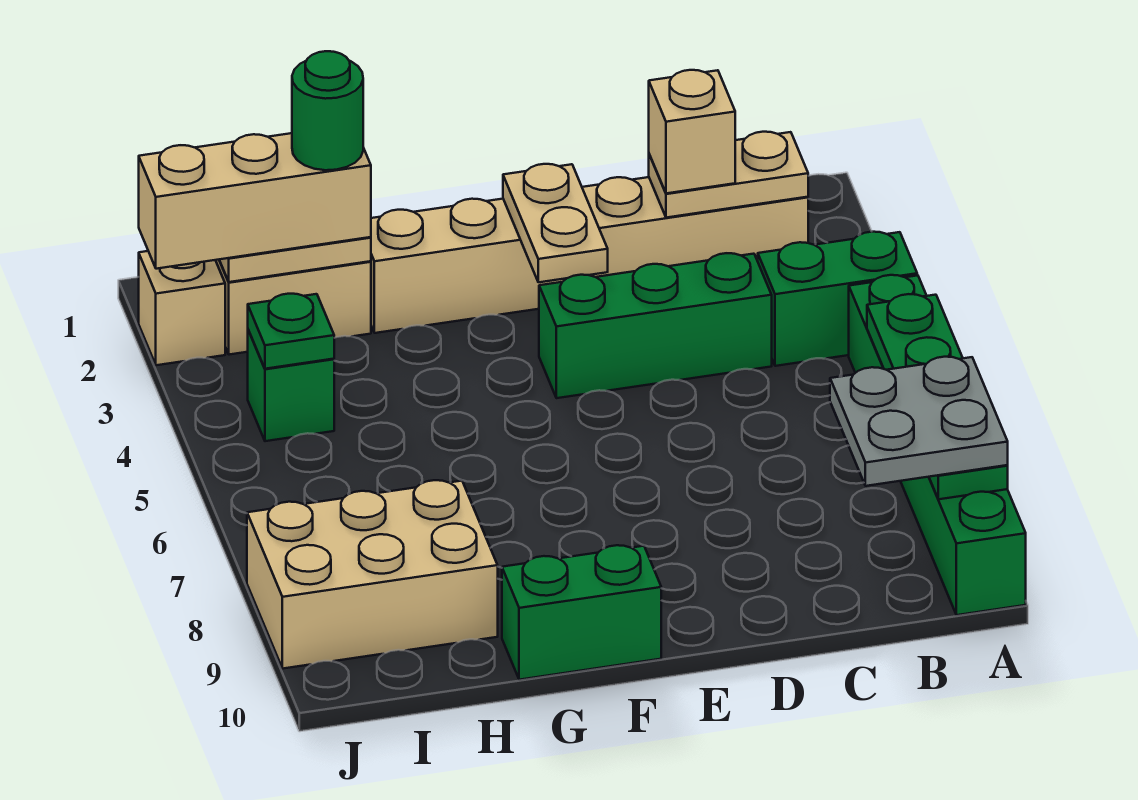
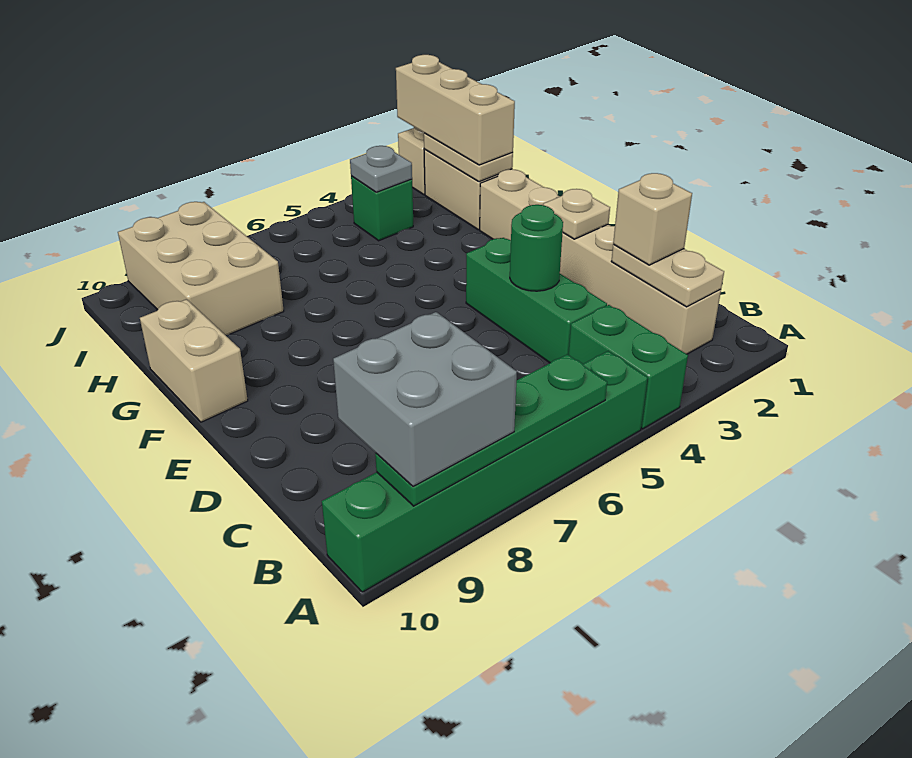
grey 2x2 plate [830,357,1008,486] -> grey 2x2 brick [333,312,517,487]
tan 1x2 plate [503,164,608,282] -> tan 1x1 plate [543,189,610,239]
green 1x2 brick [502,545,661,680] -> tan 1x2 brick [140,299,248,422]
green 1x1 round brick [292,51,363,170] -> green 1x1 round brick moved to [510,205,563,291]
green 1x1 plate [248,294,334,369] -> grey 1x1 plate [350,146,412,192]

